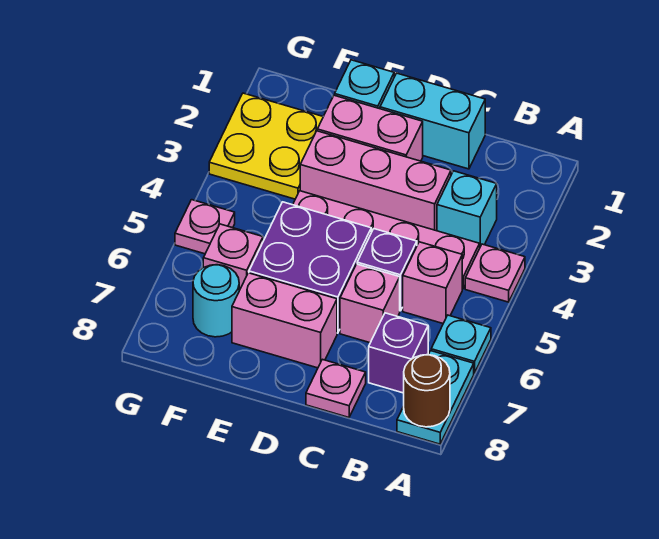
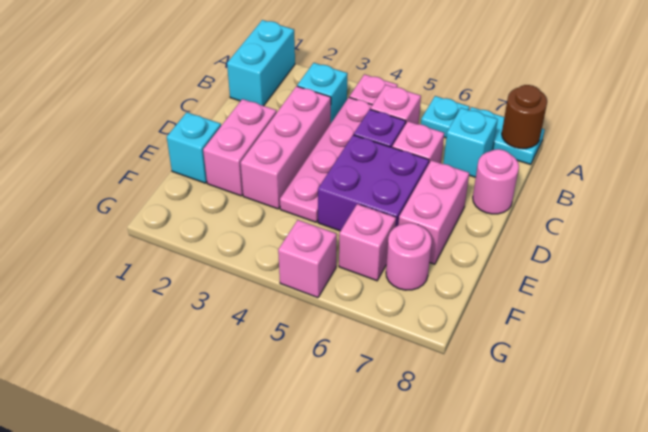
purple 1x1 brick [369,313,428,393] -> cyan 1x1 brick [443,108,498,177]
cyan 1x2 brick [380,73,485,169] -> cyan 1x2 brick moved to [227,20,295,106]
pink 1x1 plate [306,359,366,417] -> pink 1x1 round brick [473,149,519,214]
yellow 2x2 plate [209,93,323,199] -> none
cyan 1x1 round brick [193,265,239,337] -> pink 1x1 round brick [386,223,432,290]
pink 1x1 plate [175,200,235,254] -> pink 1x1 brick [278,220,337,298]

